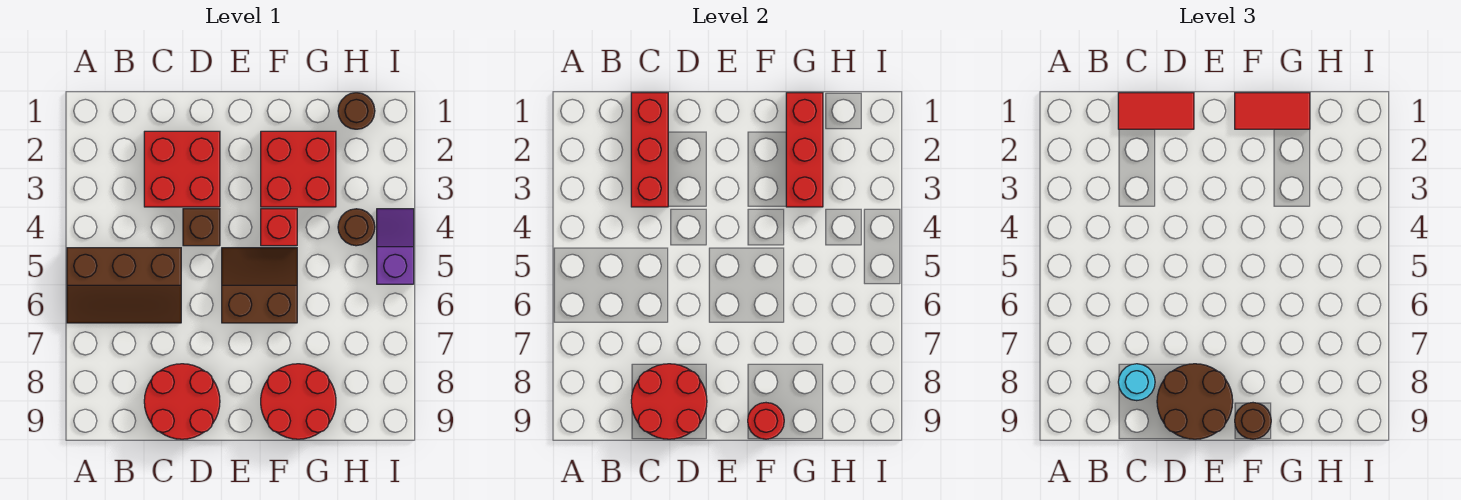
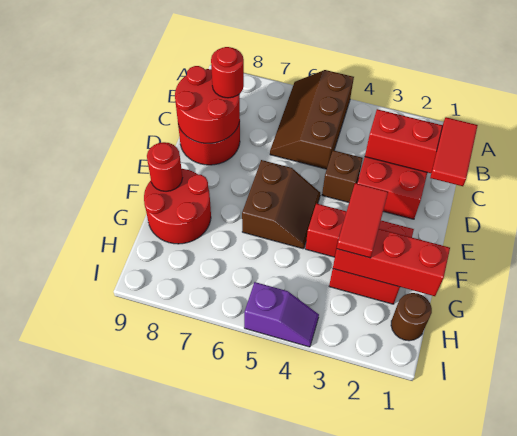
cyan 1x1 round brick [1118,364,1155,401] -> red 1x1 round brick [211,47,244,98]
brown 2x2 round brick [1157,364,1233,439] -> none
red 1x2 tile [1235,93,1310,129] -> red 1x2 tile moved to [337,183,388,258]
brown 1x1 round brick [1235,403,1271,439] -> none
brown 1x1 round brick [338,209,375,246] -> none

